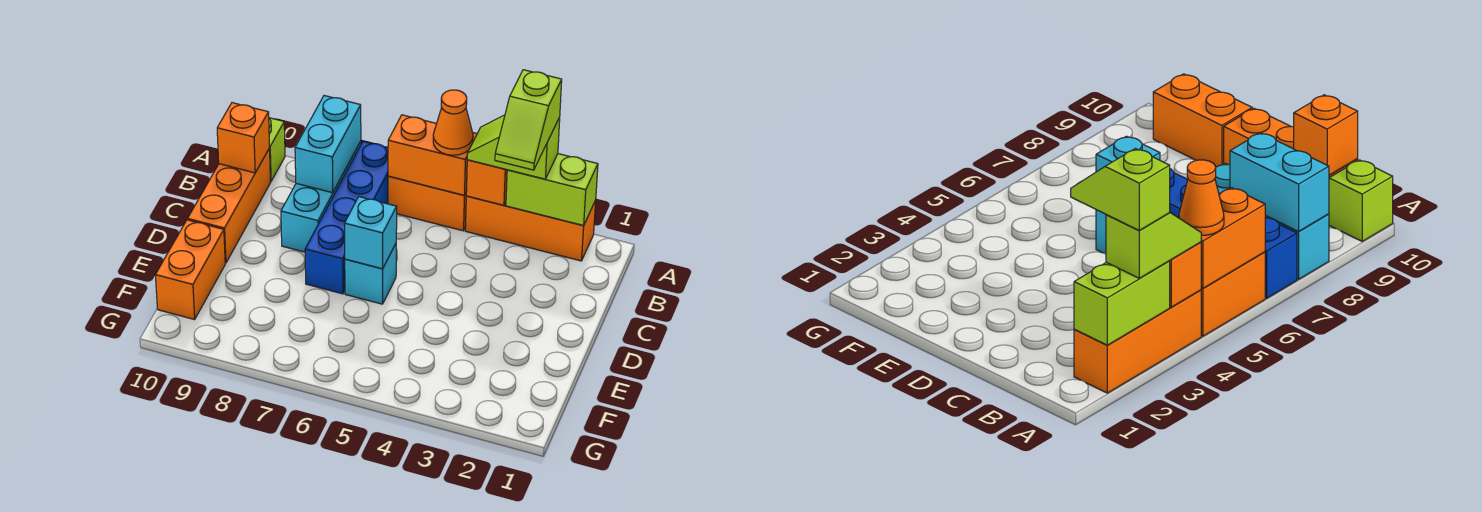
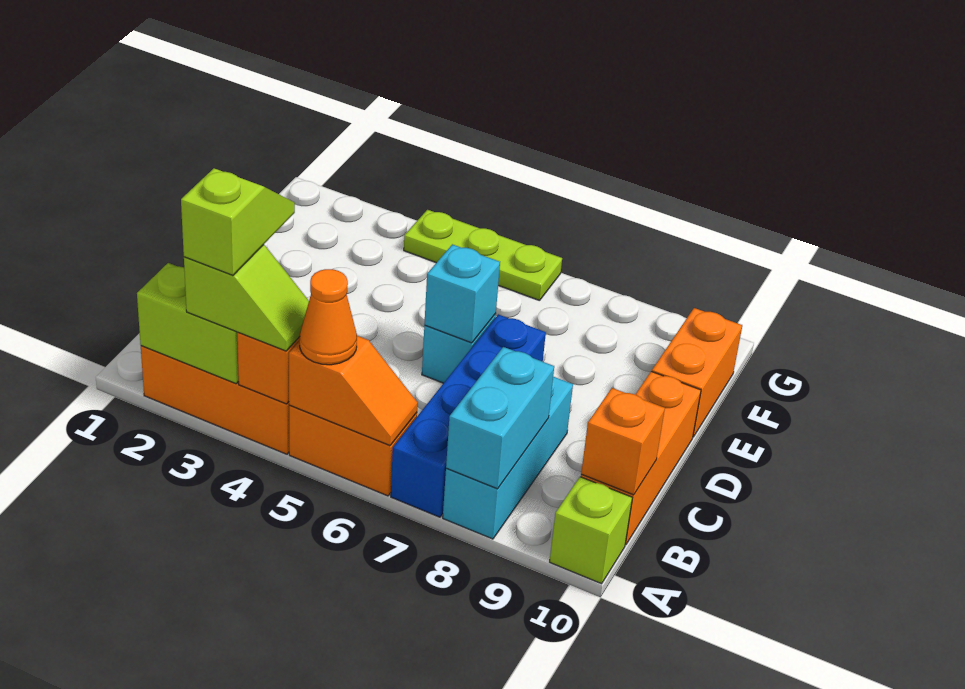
orange 1x2 brick [388,115,477,195] -> orange 1x2 slope [289,336,418,446]
none -> lime 1x3 plate [404,210,562,301]

